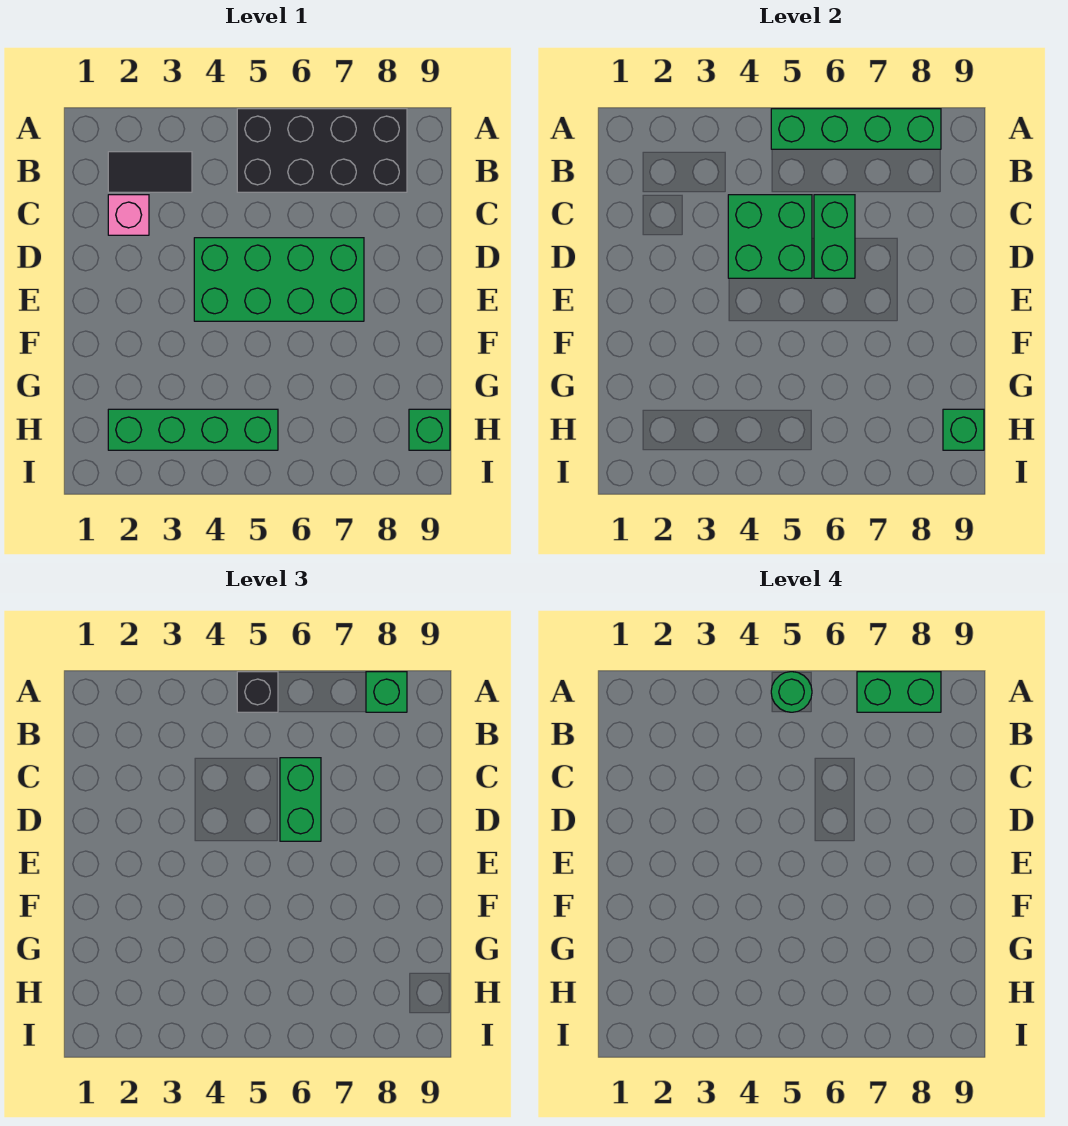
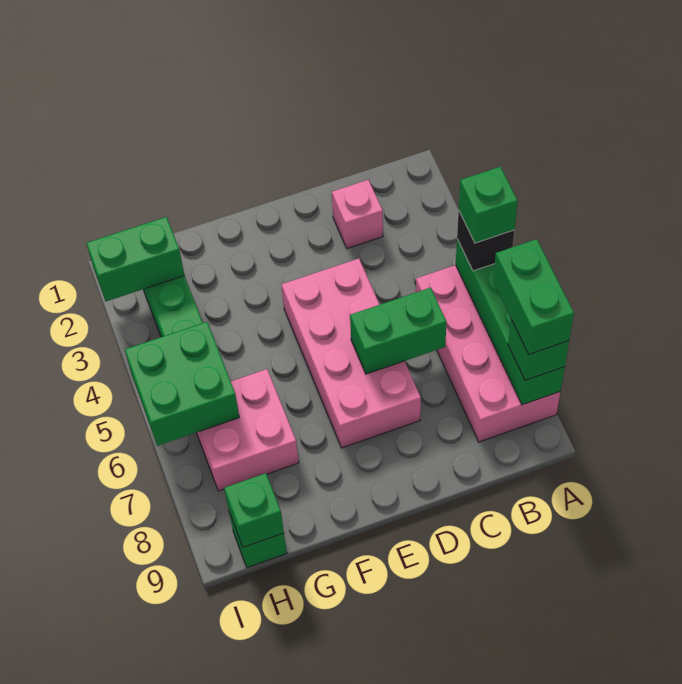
black 2x4 brick [237,109,407,192] -> pink 2x4 brick [416,265,560,442]
green 1x1 round brick [771,672,812,712] -> green 1x1 brick [459,167,518,243]
black 1x2 tile [108,152,192,192] -> none
green 2x2 brick [728,195,812,278] -> green 2x2 brick moved to [125,322,239,446]
green 1x2 brick [280,758,321,841] -> green 1x2 brick moved to [86,217,185,301]
green 2x4 brick [194,238,364,321] -> pink 2x4 brick [281,259,421,448]
none -> pink 2x2 brick [197,369,299,491]

